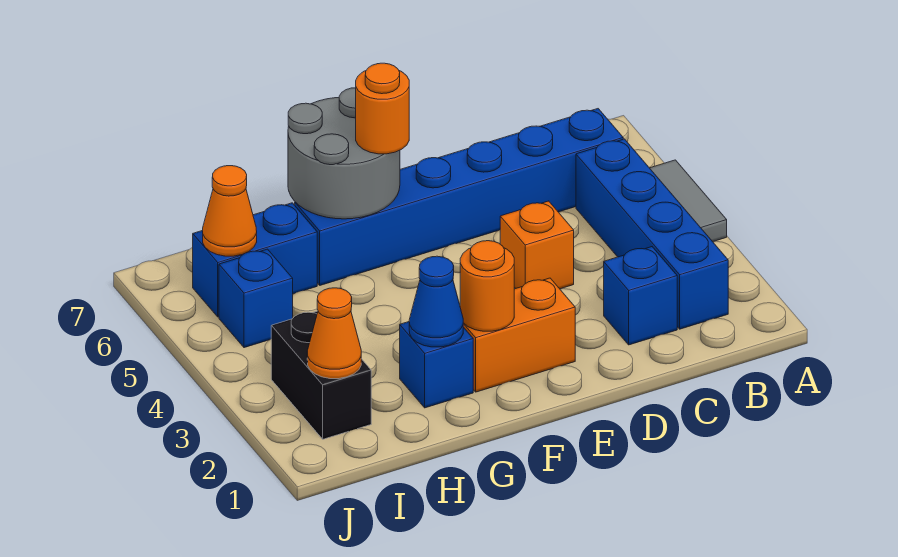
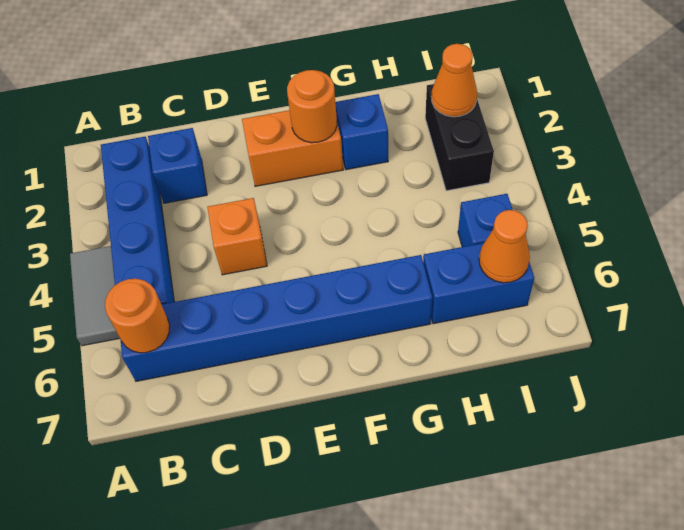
grey 2x2 round brick [288,88,400,219] -> none
orange 1x1 round brick [356,63,409,154] -> orange 1x1 round brick moved to [105,279,170,353]
blue 1x1 cone [409,256,463,347] -> none

